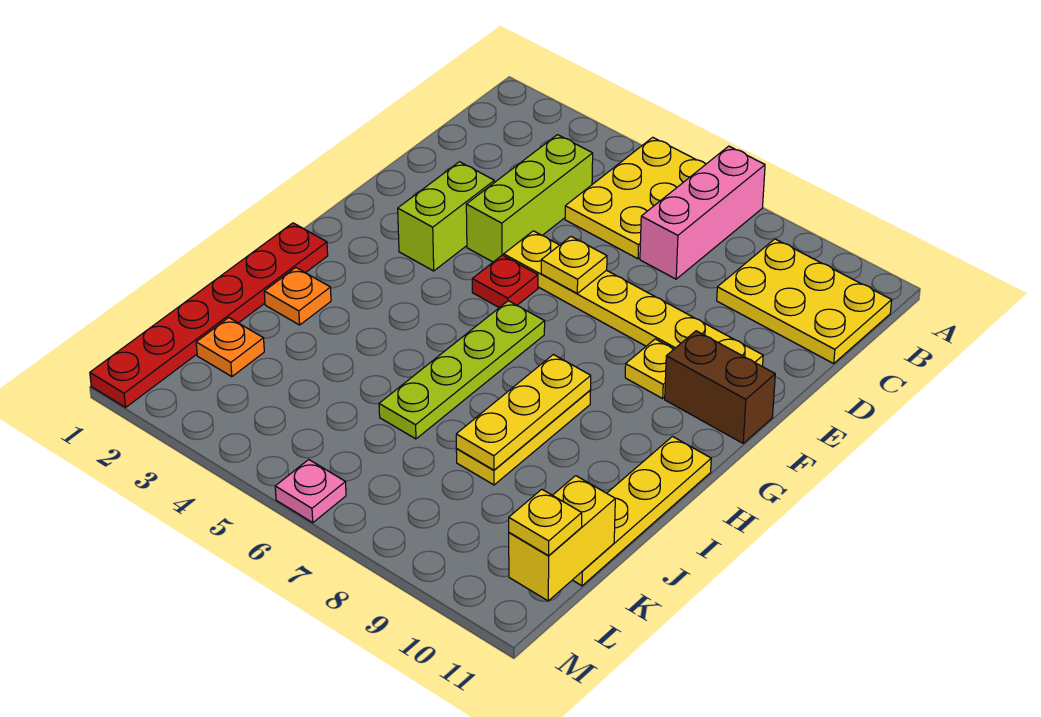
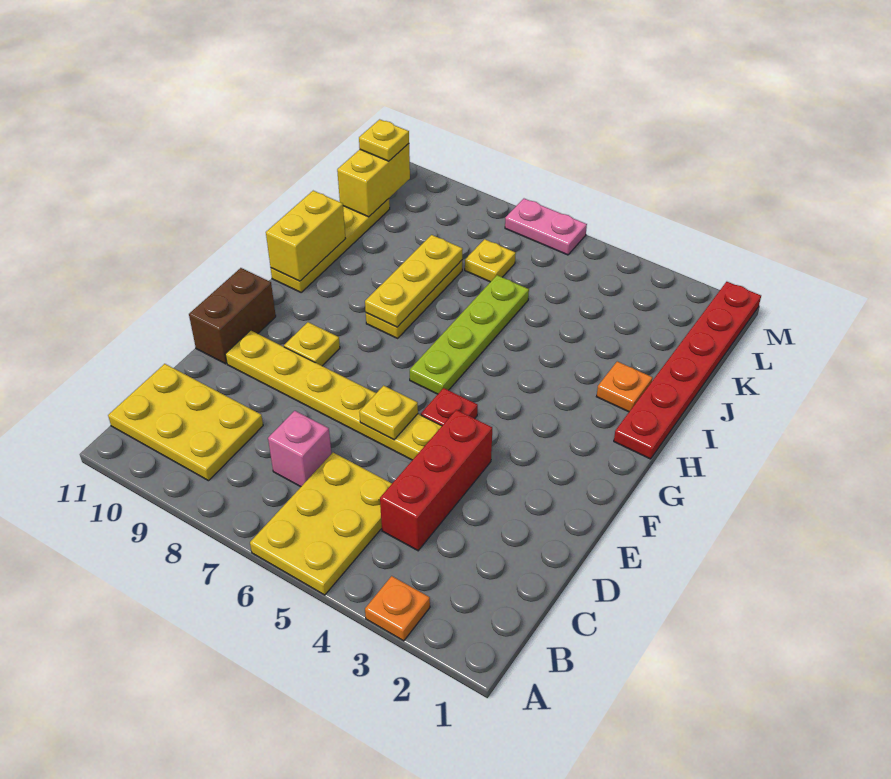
pink 1x3 brick [640,146,765,279] -> pink 1x1 brick [268,411,331,487]
lime 1x3 brick [466,135,593,262] -> red 1x3 brick [380,410,492,551]
lime 1x2 brick [398,162,494,271] -> none
brown 1x2 brick [665,331,775,443] -> brown 1x2 brick turned to [189,268,276,364]
none -> yellow 1x2 brick [266,191,346,281]
orange 1x1 plate [196,318,264,377] -> orange 1x1 plate moved to [365,576,430,641]
none -> yellow 1x1 plate [465,239,516,282]
pink 1x1 plate [275,460,346,523] -> pink 1x2 plate [505,199,587,255]

